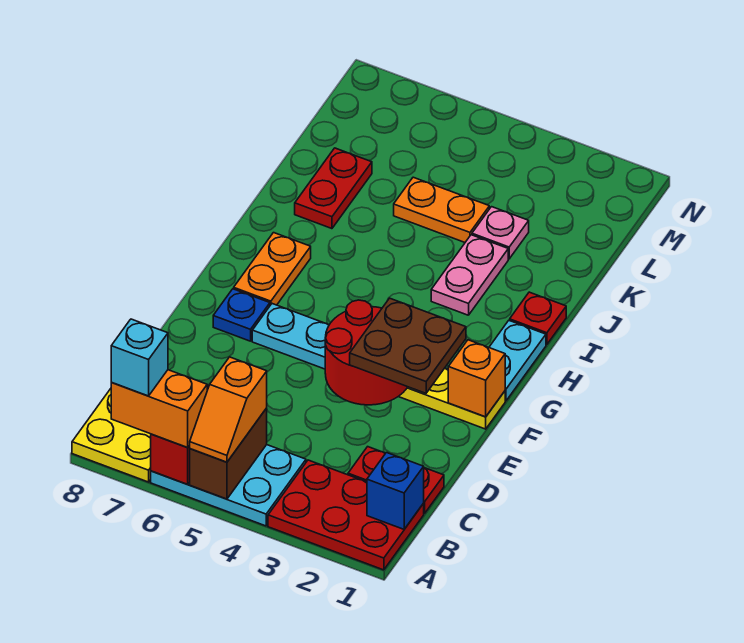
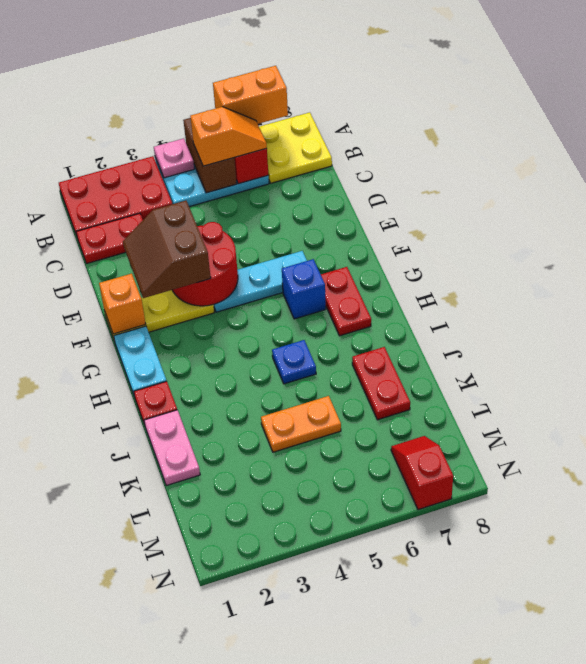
orange 1x2 slope [190,357,267,462] -> orange 1x2 slope turned to [190,107,267,166]
cyan 1x1 brick [111,319,168,396] -> none
blue 1x1 brick [367,453,424,529] -> blue 1x1 brick moved to [282,259,326,319]
brown 2x2 plate [350,298,466,393] -> brown 2x2 slope [123,201,211,298]
blue 1x1 plate [213,289,270,341] -> blue 1x1 plate moved to [272,340,316,384]
orange 1x2 plate [234,233,311,305] -> red 1x2 plate [321,267,371,336]
pink 1x2 plate [431,235,508,315] -> pink 1x2 plate moved to [144,410,200,486]
pink 1x1 plate [472,207,529,259] -> pink 1x1 plate moved to [154,138,194,178]
none -> red 1x2 slope [391,436,453,510]

